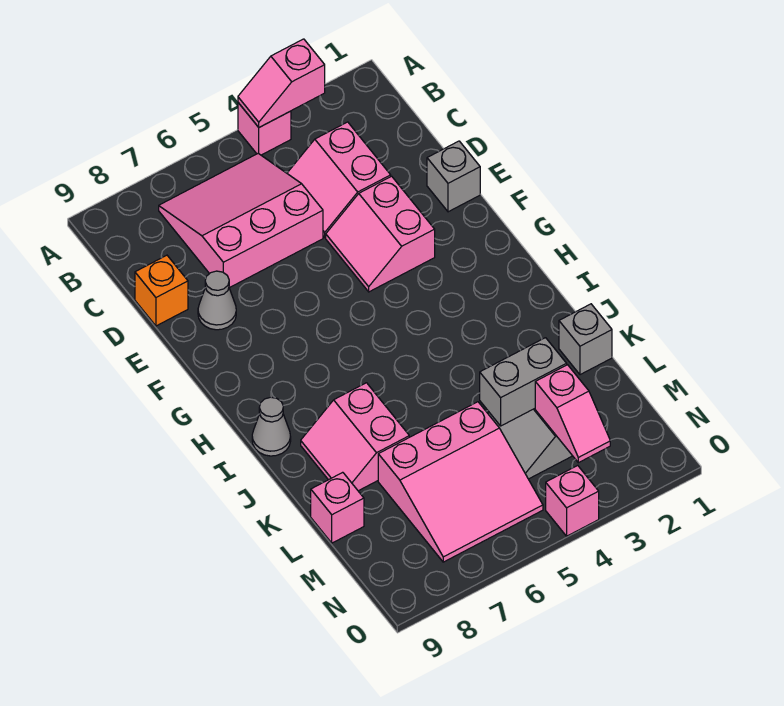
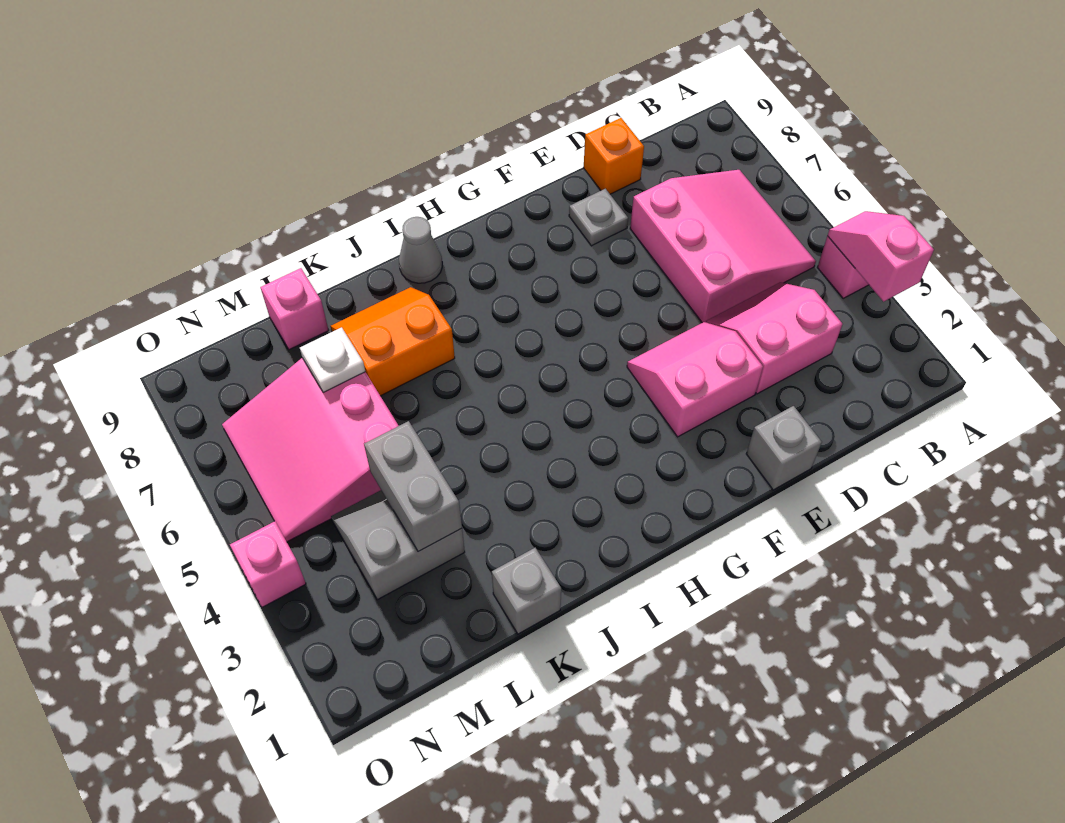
grey 1x1 cone [198,271,236,330] -> grey 1x1 plate [569,189,628,246]
pink 2x2 slope [301,383,409,491] -> orange 2x2 slope [331,287,455,396]
none -> white 1x1 plate [300,327,365,392]
pink 1x2 slope [535,365,610,463] -> none

